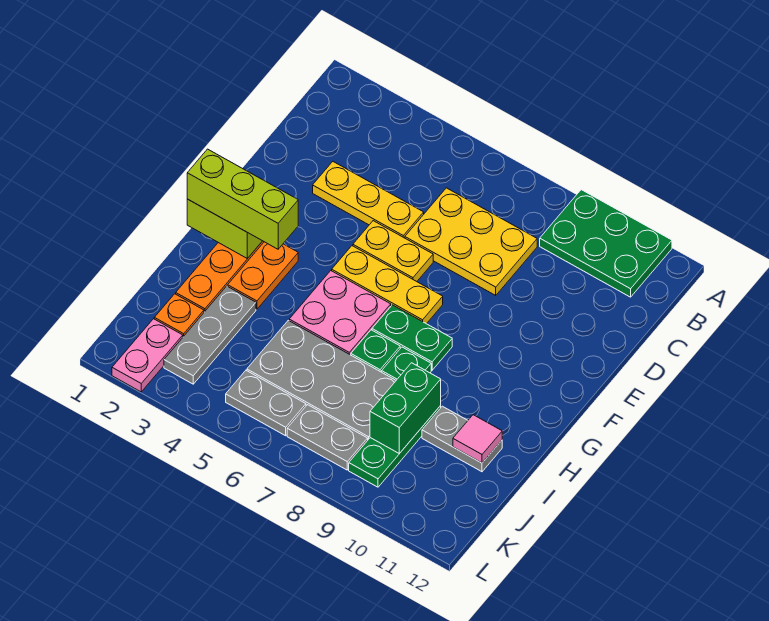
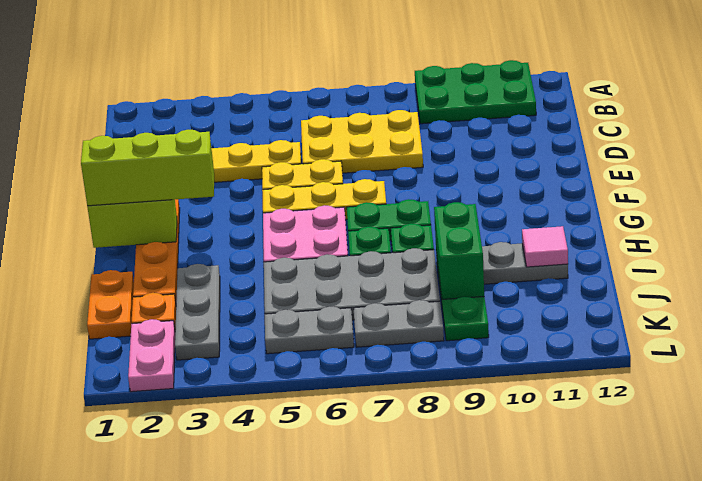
orange 1x2 plate [228,242,298,309] -> orange 1x2 plate moved to [87,270,134,339]

